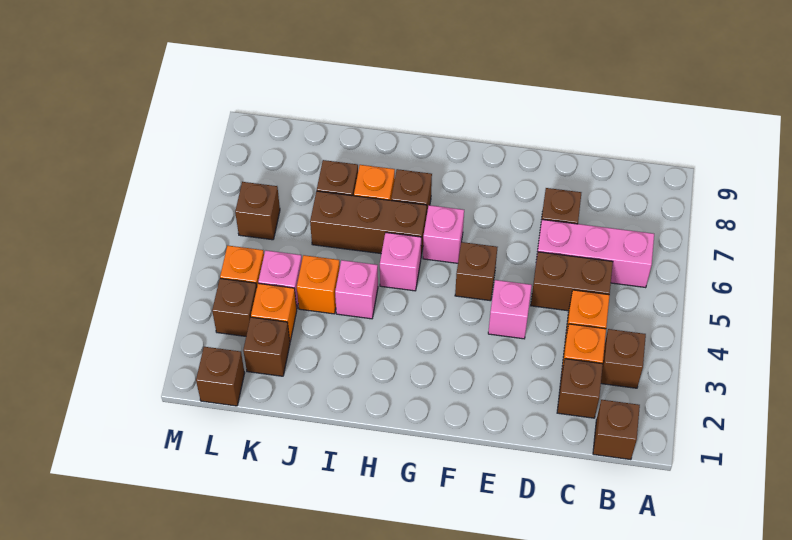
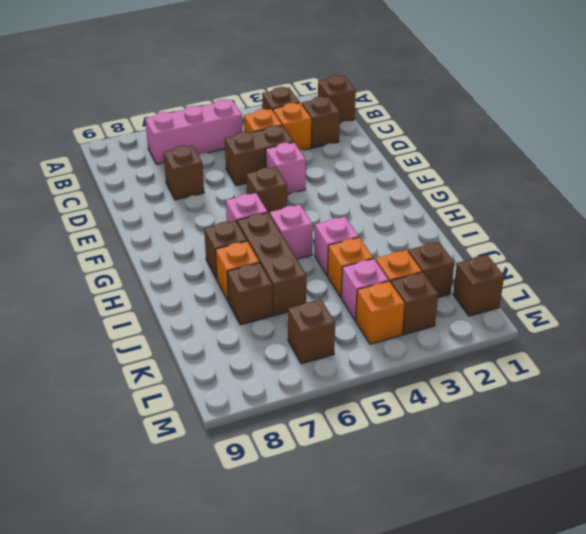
pink 1x3 brick [537,220,654,288] -> pink 1x3 brick turned to [145,99,243,164]
brown 1x2 brick [531,252,613,311] -> brown 1x2 brick turned to [225,125,294,186]

